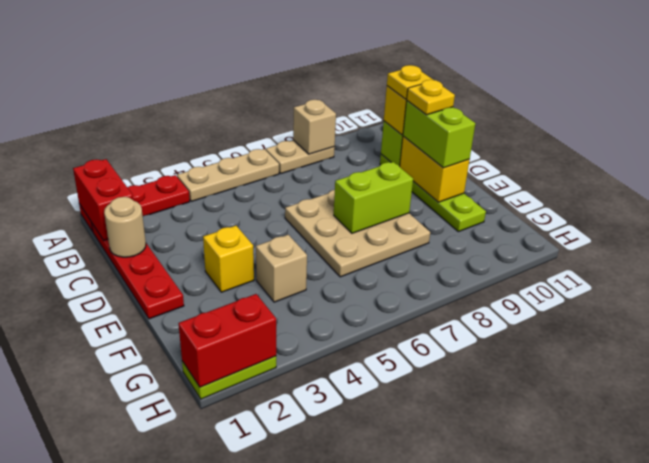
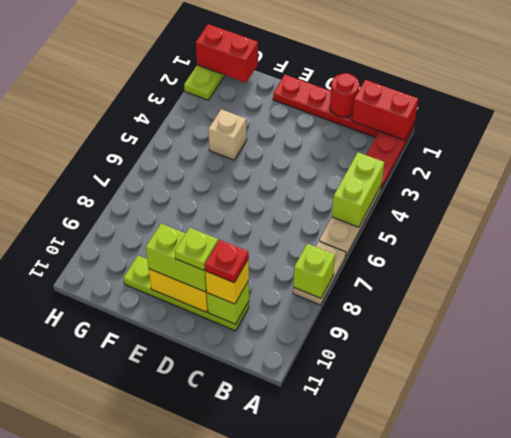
tan 1x1 brick [293,100,336,154] -> lime 1x1 brick [294,244,335,298]
tan 1x1 round brick [104,197,146,257] -> red 1x1 round brick [330,73,359,117]
yellow 1x1 plate [387,65,433,99] -> red 1x1 plate [205,240,249,283]
tan 3x3 plate [285,190,430,277] -> none
yellow 1x1 plate [407,80,455,115] -> lime 1x1 plate [175,228,218,270]
yellow 1x1 brick [203,226,254,292] -> none
lime 1x2 brick [334,162,413,233] -> lime 1x2 brick moved to [332,152,385,227]
red 1x2 brick [179,294,276,387] -> red 1x2 brick turned to [196,24,258,83]

